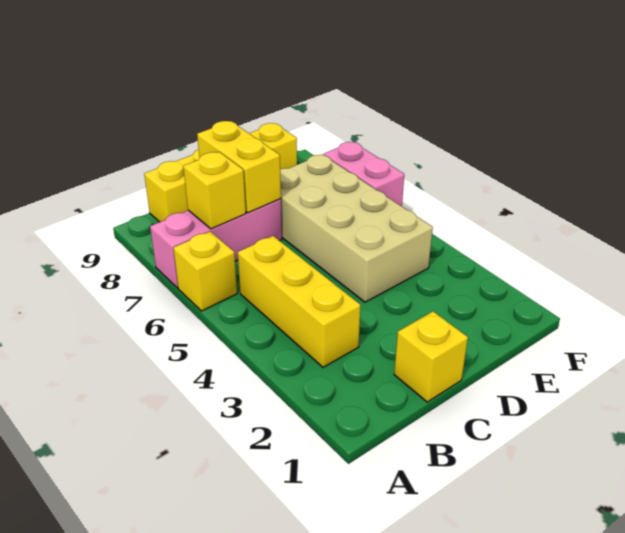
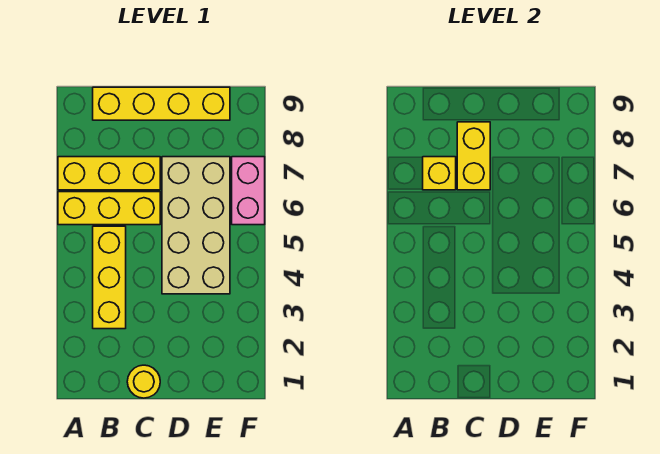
yellow 1x1 brick [173,232,237,311] -> yellow 1x3 brick [58,192,160,225]
pink 1x3 brick [150,199,282,288] -> yellow 1x3 brick [58,157,160,190]
yellow 1x1 brick [394,311,468,402] -> yellow 1x1 round brick [127,365,160,398]

